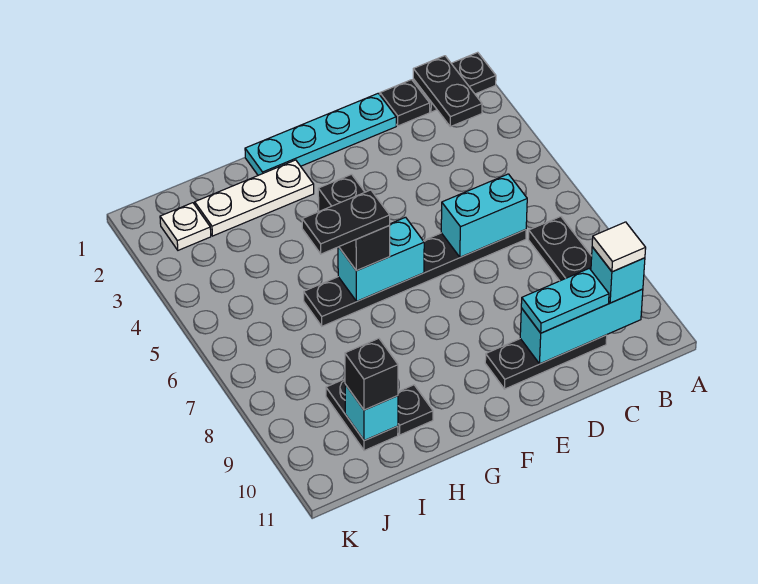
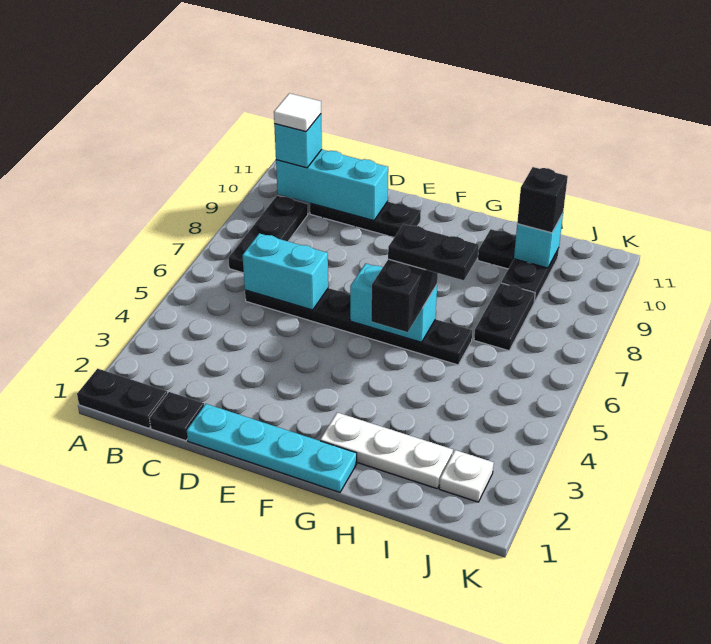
black 1x2 plate [413,56,482,127] -> black 1x2 plate moved to [474,283,535,351]
cyan 1x2 plate [521,268,609,333] -> none

